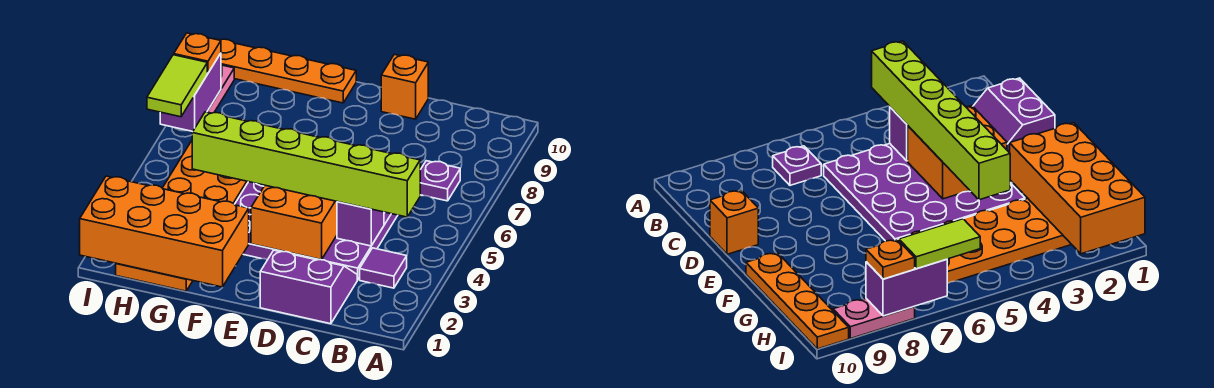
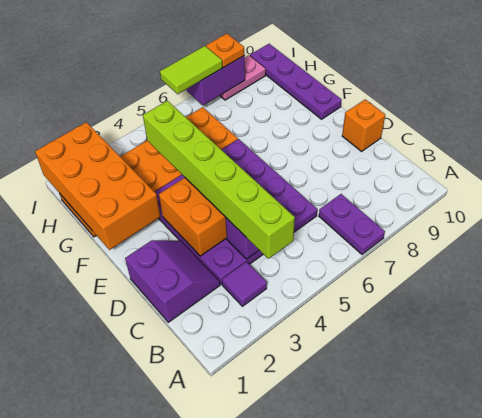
purple 1x1 plate [420,161,460,201] -> purple 1x2 plate [319,194,385,254]
orange 1x4 plate [216,39,356,103] -> purple 1x4 plate [250,44,342,119]

